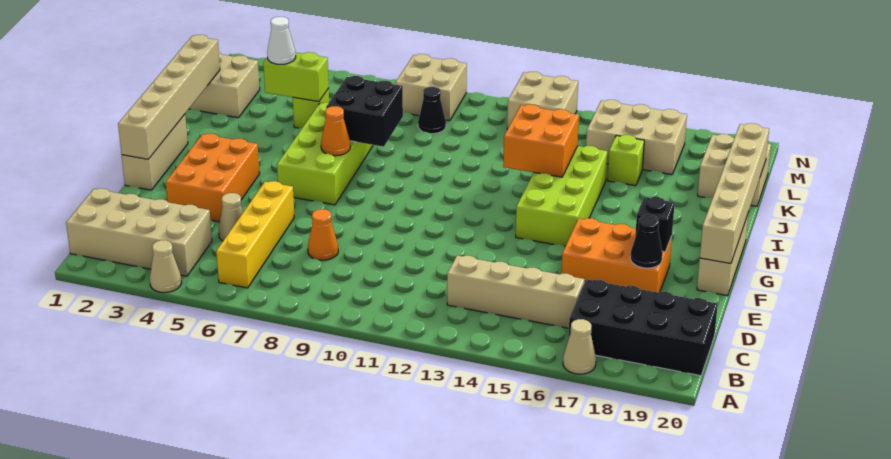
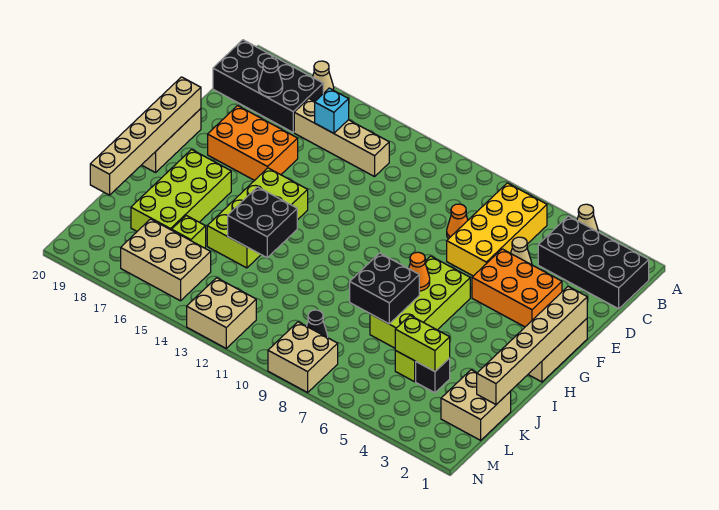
tan 2x4 brick [66,188,212,276] -> black 2x4 brick [538,216,649,309]
yellow 1x4 brick [216,181,294,288] -> yellow 2x4 brick [447,183,547,276]
none -> cyan 1x1 brick [315,88,349,133]
orange 2x3 brick [166,134,260,222] -> orange 2x3 brick turned to [472,249,562,327]
black 1x1 cone [630,215,662,268] -> black 1x1 cone moved to [258,58,283,97]
black 1x1 brick [635,197,675,252] -> black 1x1 brick moved to [416,358,450,393]
none -> lime 2x4 brick [131,150,231,231]
orange 2x2 brick [503,104,579,177] -> black 2x2 brick [228,187,297,258]
white 1x1 cone [267,17,296,64] -> none
tan 2x2 brick [698,134,771,206] -> none

